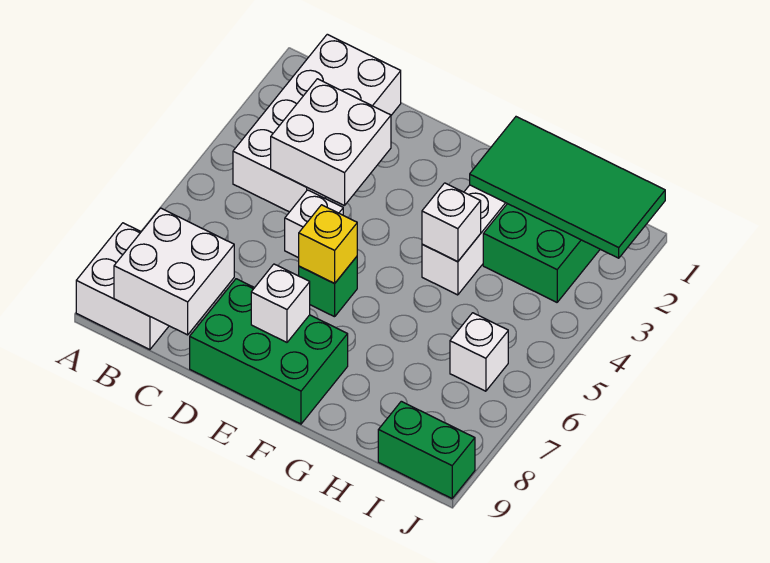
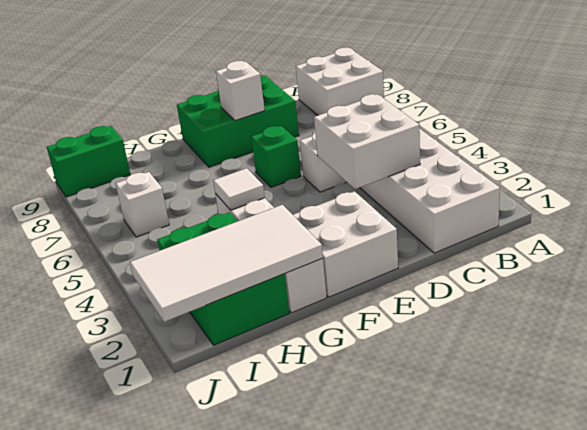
white 2x2 brick [114,208,234,335] -> white 2x2 brick moved to [293,191,398,297]
yellow 1x1 brick [299,205,357,283] -> none
green 2x4 tile [470,117,665,258] -> white 2x4 tile [130,205,323,322]
white 1x1 brick [422,183,481,262] -> white 1x1 tile [213,168,265,210]

